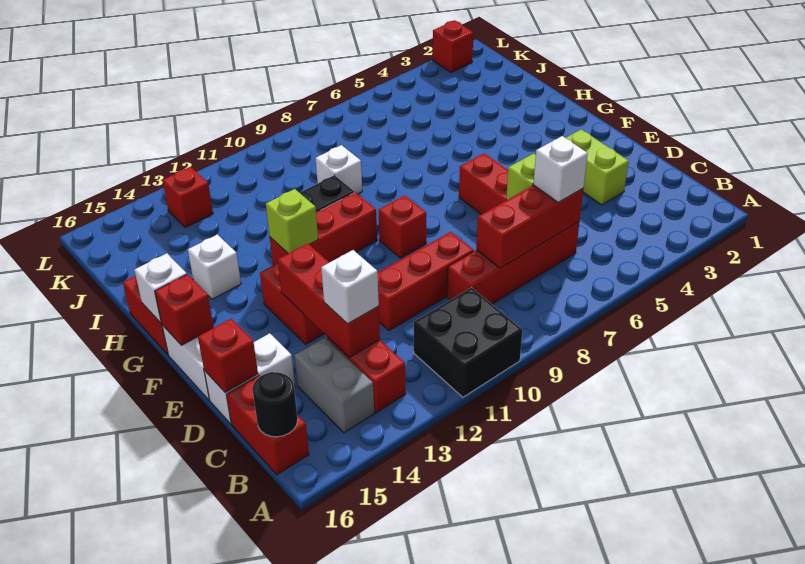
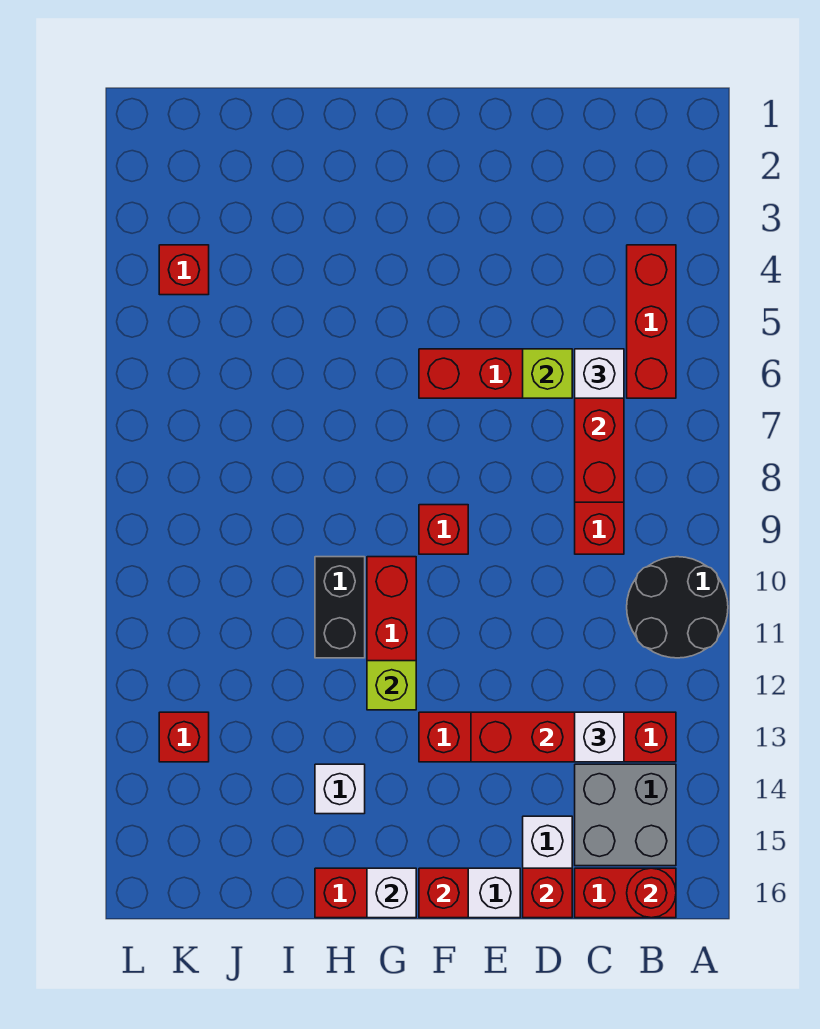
black 2x2 brick [414,287,522,397] -> black 2x2 round brick [627,557,728,658]
grey 1x2 brick [294,337,374,433] -> grey 2x2 brick [575,764,676,866]
black 1x1 round brick [252,372,298,437] -> red 1x1 round brick [627,868,676,918]
lime 1x2 brick [566,129,629,205] -> none
red 1x3 brick [378,232,474,330] -> red 1x3 brick moved to [627,245,676,398]
white 1x1 brick [316,145,362,194] -> none
red 1x1 brick [433,20,473,72] -> red 1x1 brick moved to [159,245,209,295]

